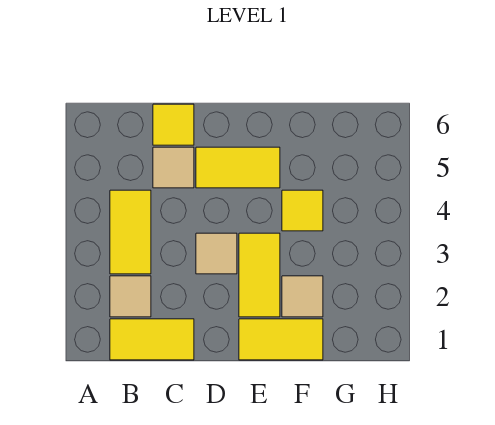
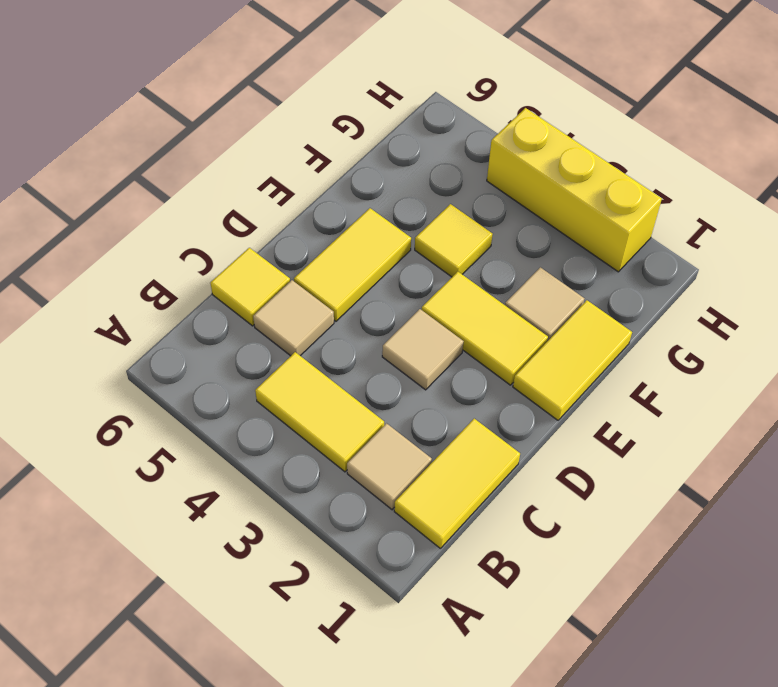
none -> yellow 1x3 brick [487,108,662,272]

